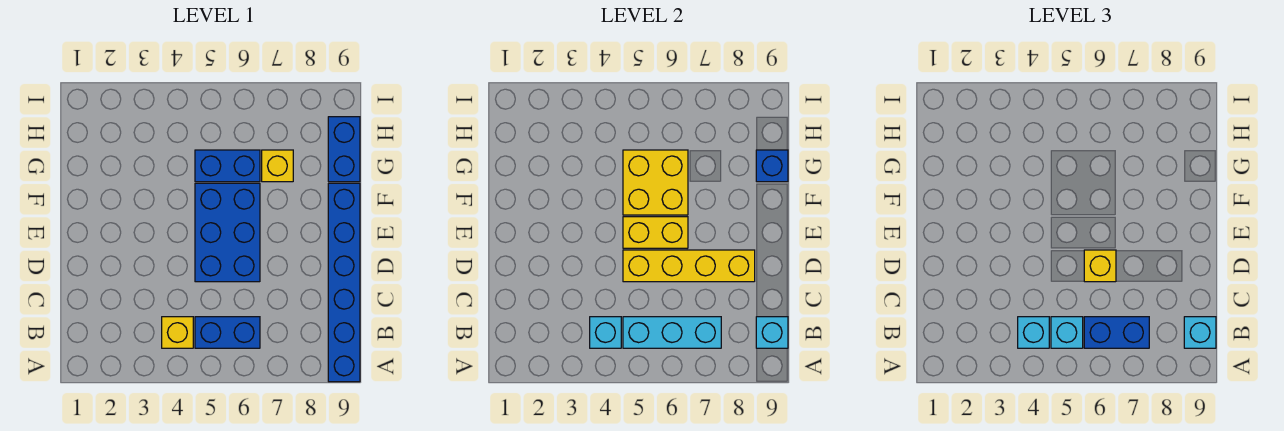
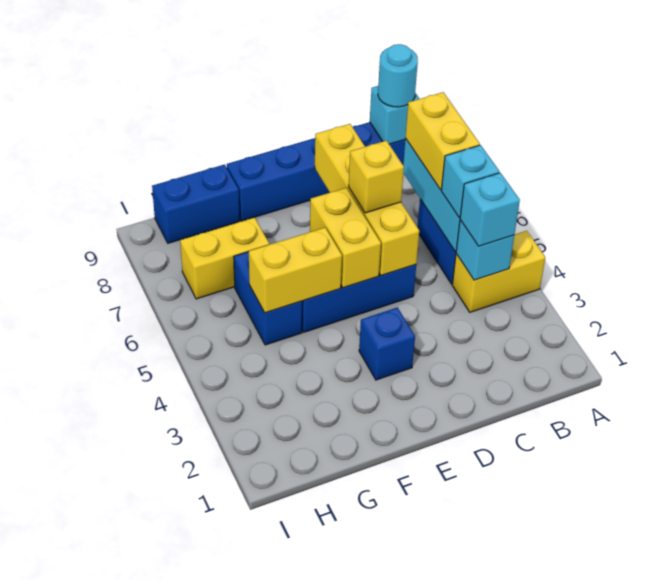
yellow 1x1 brick [162,317,193,348] -> yellow 1x2 brick [452,231,545,312]
blue 1x2 brick [1084,317,1149,348] -> yellow 1x2 brick [405,92,480,190]
cyan 1x1 brick [1184,317,1216,348] -> cyan 1x1 round brick [378,44,418,107]
yellow 2x2 brick [623,150,688,215] -> yellow 1x2 brick [249,228,342,313]
yellow 1x1 brick [262,150,293,182] -> yellow 1x2 brick [180,217,269,299]
blue 1x1 brick [756,150,788,182] -> blue 1x1 brick moved to [359,307,415,380]

